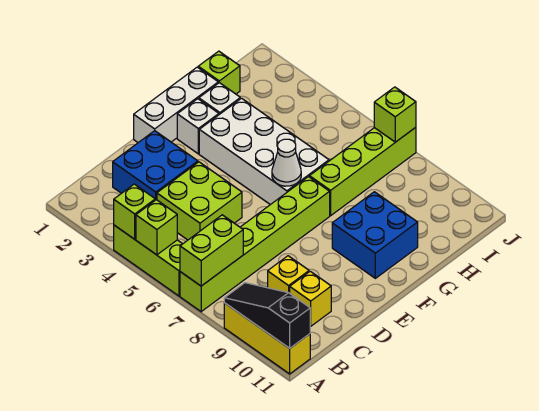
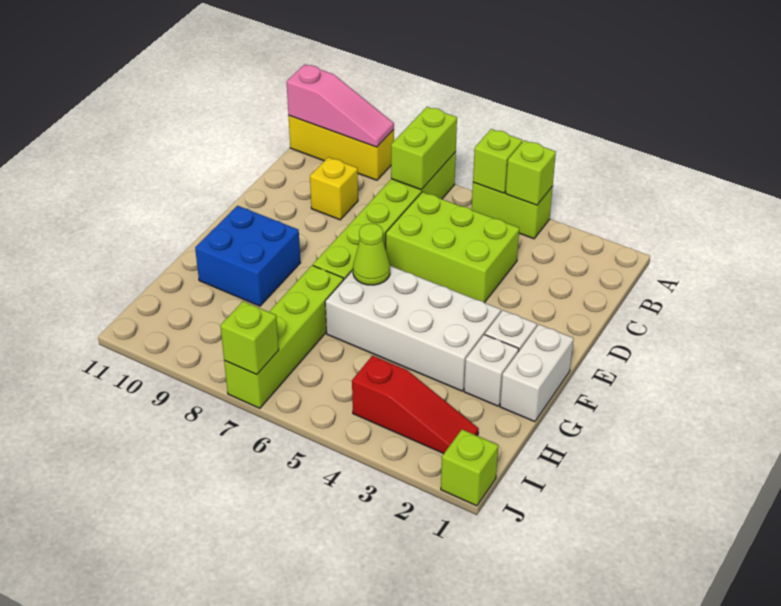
lime 1x3 brick [114,225,182,296] -> lime 1x2 brick [472,182,553,239]
black 1x3 slope [224,283,310,348] -> pink 1x3 slope [287,64,394,147]
blue 2x2 brick [113,131,198,200] -> none
lime 2x2 brick [157,162,242,240] -> lime 2x3 brick [386,192,519,303]
yellow 1x1 brick [290,271,331,326] -> none
white 1x3 brick [134,67,218,143] -> white 1x2 brick [500,324,574,422]
white 1x1 cone [272,139,301,186] -> lime 1x1 cone [353,223,390,285]
lime 1x1 brick [198,51,240,94] -> lime 1x1 brick moved to [441,429,498,506]
none -> red 1x3 slope [352,356,479,454]

